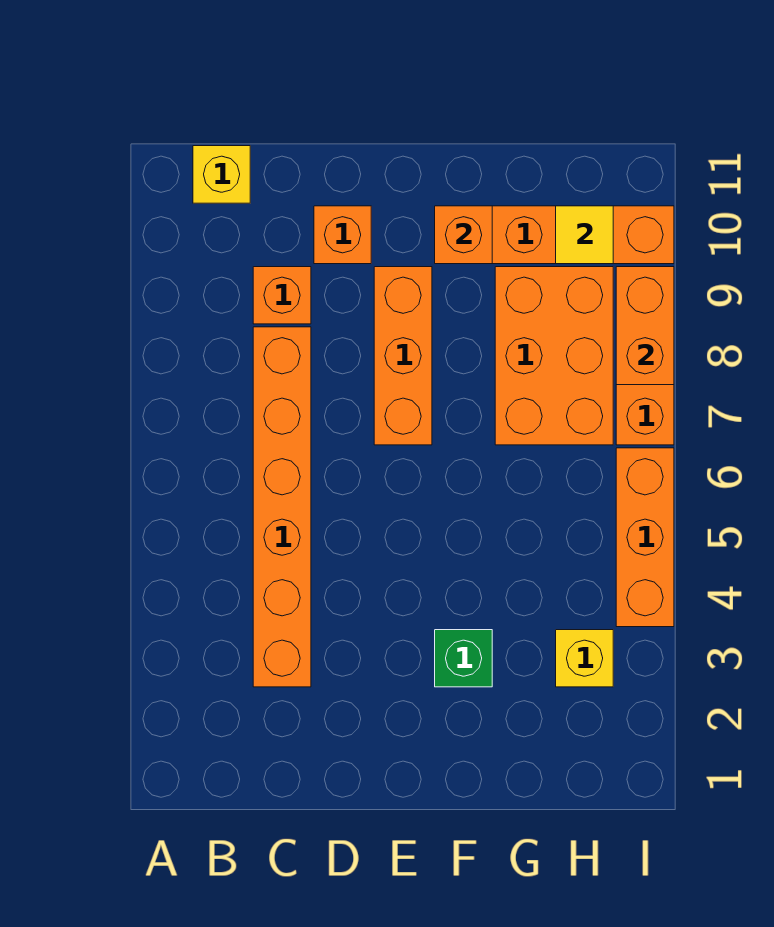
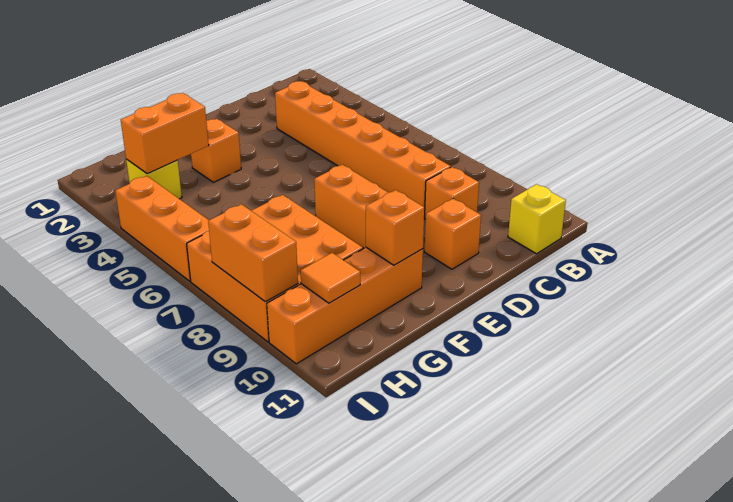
green 1x1 brick [435,630,492,687] -> orange 1x1 brick [191,119,241,182]
none -> orange 1x2 brick [121,93,209,174]
yellow 1x1 tile [556,206,613,264] -> orange 1x1 tile [300,253,360,303]

